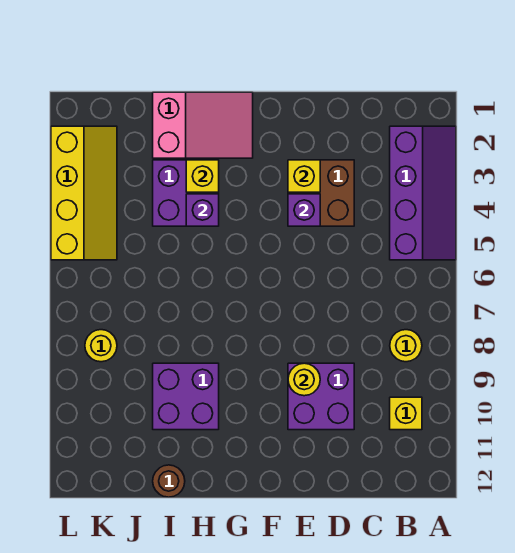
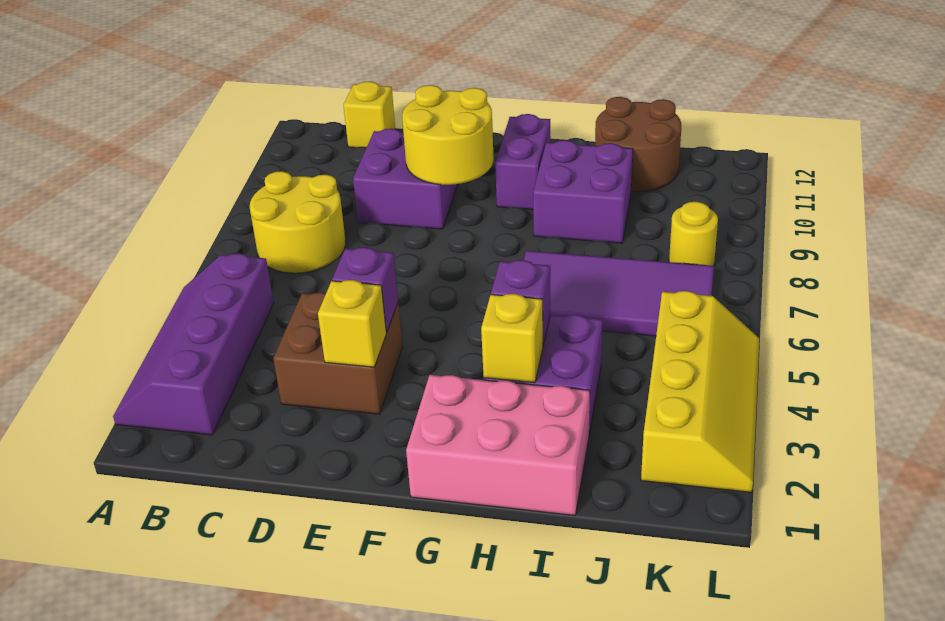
yellow 1x1 round brick [390,330,422,362] -> yellow 2x2 round brick [250,171,346,273]
yellow 1x1 brick [390,397,422,430] -> yellow 1x1 brick moved to [344,82,395,148]
yellow 1x1 round brick [288,363,320,396] -> yellow 2x2 round brick [402,85,494,185]
pink 2x3 slope [153,92,253,158] -> pink 2x3 brick [406,375,590,515]
none -> purple 1x2 brick [495,114,551,210]
none -> purple 2x4 tile [524,251,714,336]
brown 1x1 round brick [153,465,185,497] -> brown 2x2 round brick [595,97,681,192]
yellow 2x4 slope [51,126,117,260] -> yellow 2x4 slope turned to [641,291,759,492]

